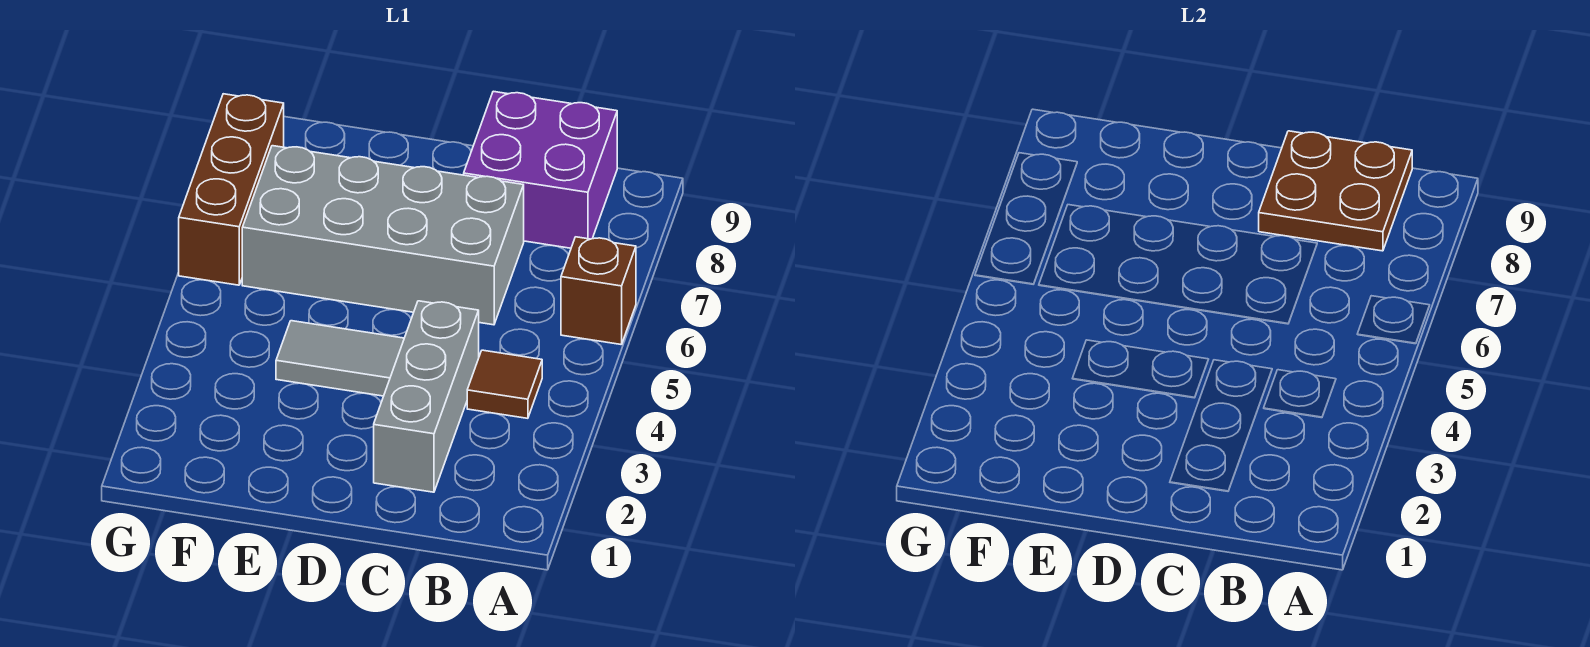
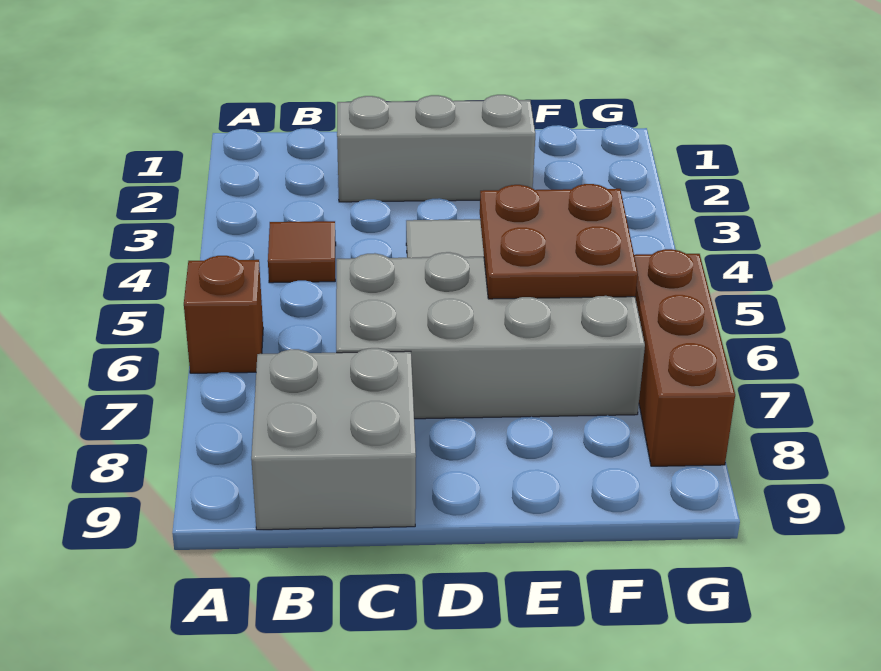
purple 2x2 brick [464,91,617,248] -> grey 2x2 brick [251,348,416,530]
brown 2x2 plate [1259,131,1412,251] -> brown 2x2 plate moved to [480,184,638,299]
grey 1x3 brick [374,301,479,492] -> grey 1x3 brick turned to [337,95,535,202]

